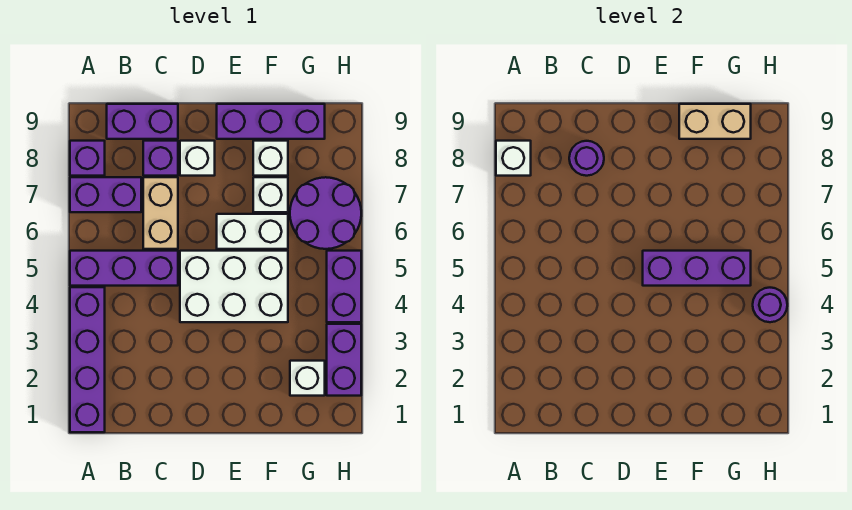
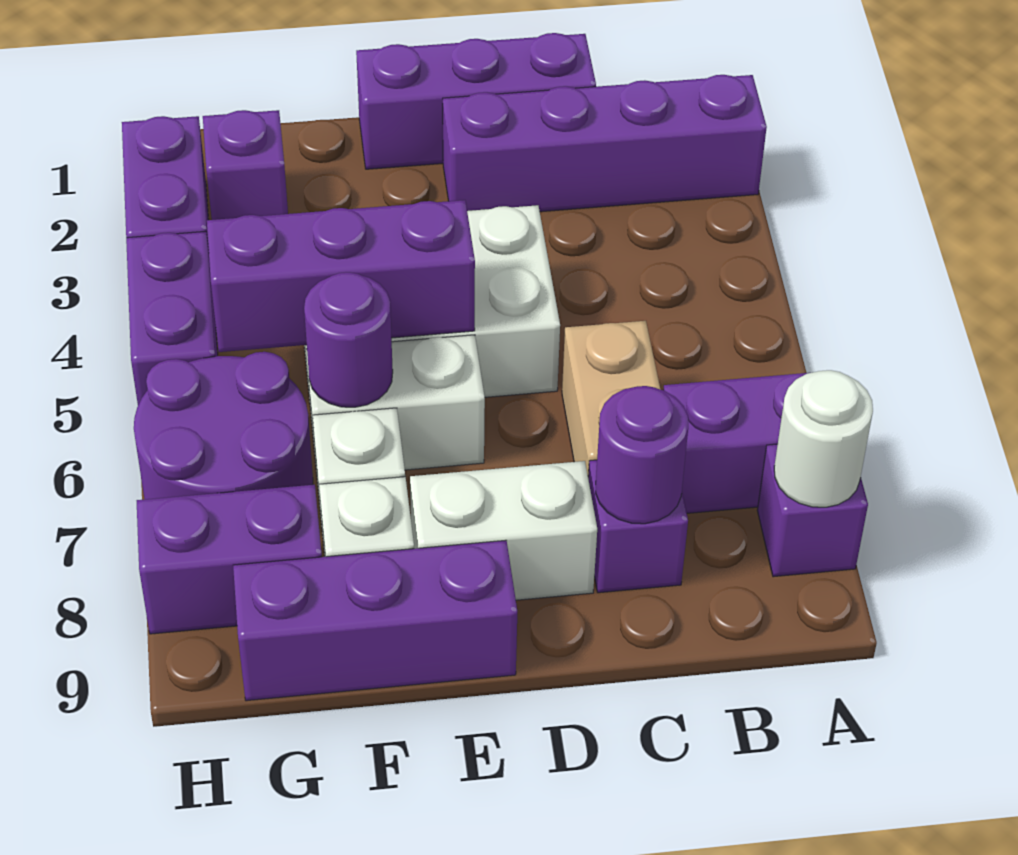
purple 1x4 brick [70,287,105,432] -> purple 1x4 brick turned to [443,75,767,212]
purple 1x3 brick [70,251,178,286] -> purple 1x3 brick moved to [356,33,596,169]
white 1x1 brick [496,141,531,176] -> white 1x1 round brick [774,370,873,507]
purple 1x2 brick [107,104,178,139] -> purple 1x2 brick moved to [137,485,322,634]
white 1x1 brick [180,141,215,176] -> white 1x2 brick [410,461,597,600]
tan 1x2 brick [679,104,751,139] -> none
white 1x1 brick [290,361,325,396] -> purple 1x1 brick [203,110,288,220]
purple 1x1 round brick [753,288,787,322] -> purple 1x1 round brick moved to [304,272,393,407]

